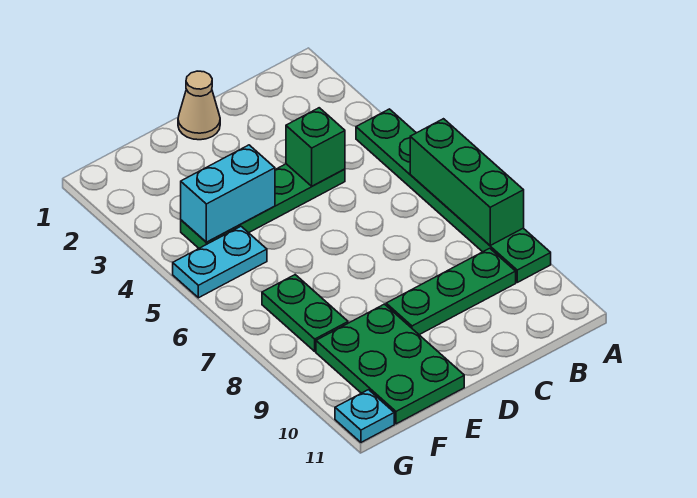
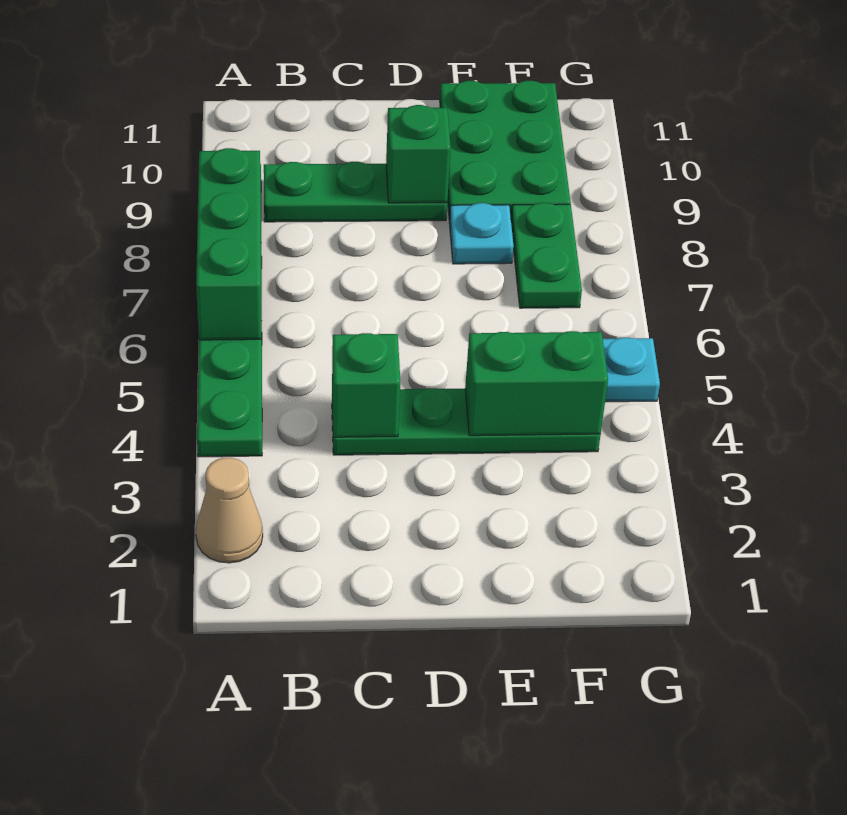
tan 1x1 cone [178,71,220,140] -> tan 1x1 cone moved to [196,458,263,563]
none -> green 1x1 brick [386,105,451,203]
cyan 1x2 brick [181,145,275,242] -> green 1x2 brick [465,331,608,436]
cyan 1x1 plate [335,390,394,442] -> cyan 1x1 plate moved to [449,203,514,264]

